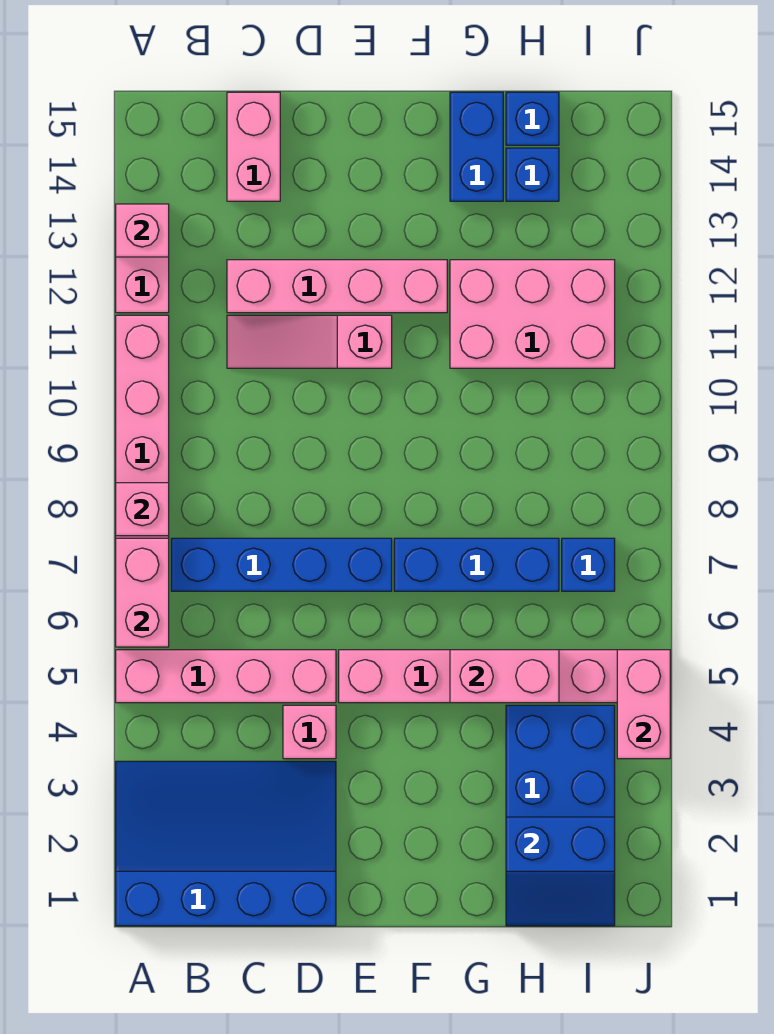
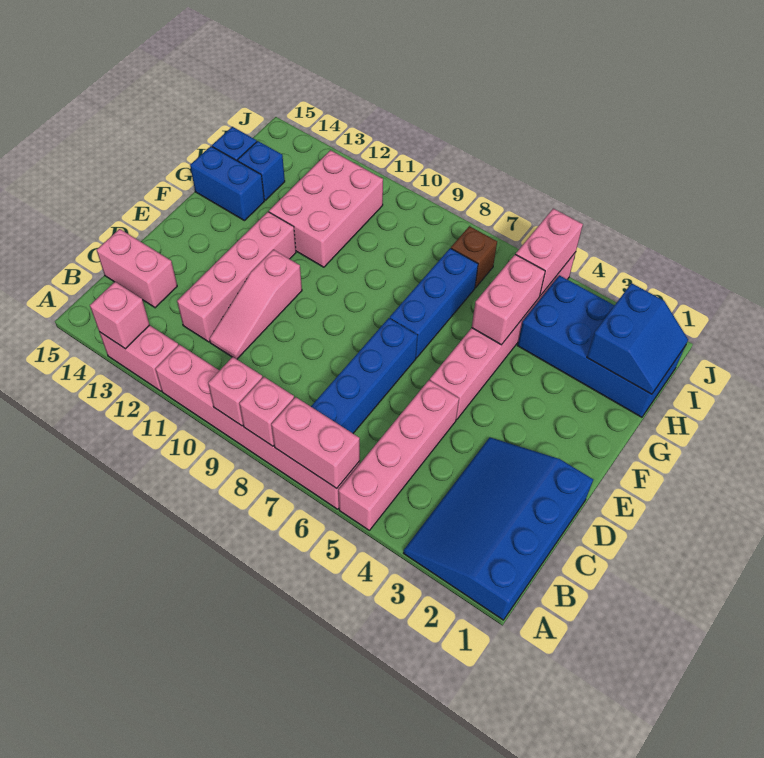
pink 1x1 brick [283,705,336,759] -> pink 1x1 brick moved to [208,357,263,426]
blue 1x1 brick [562,538,615,591] -> brown 1x1 brick [451,226,497,288]
pink 1x2 brick [617,650,670,759] -> pink 1x2 brick turned to [516,209,583,296]

